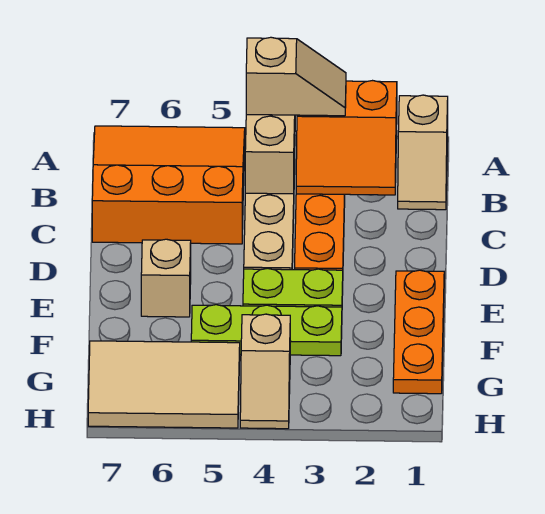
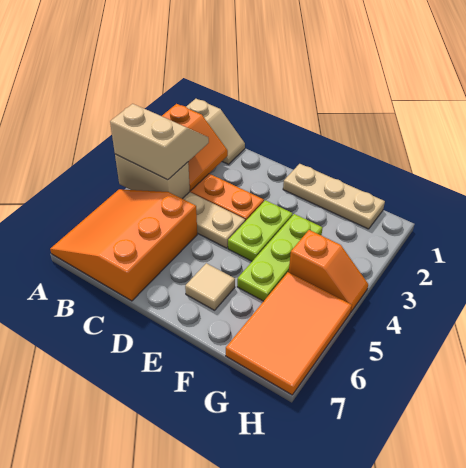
tan 1x2 slope [246,37,346,116] -> tan 2x2 slope [110,104,209,180]
orange 1x3 plate [393,270,444,394] -> tan 1x3 plate [283,164,385,229]
tan 1x1 brick [141,239,191,317] -> tan 1x1 tile [185,263,235,310]
tan 1x2 slope [240,314,290,429] -> orange 1x2 slope [289,230,368,312]
tan 2x3 tile [88,341,240,428] -> orange 2x3 tile [226,272,352,395]

